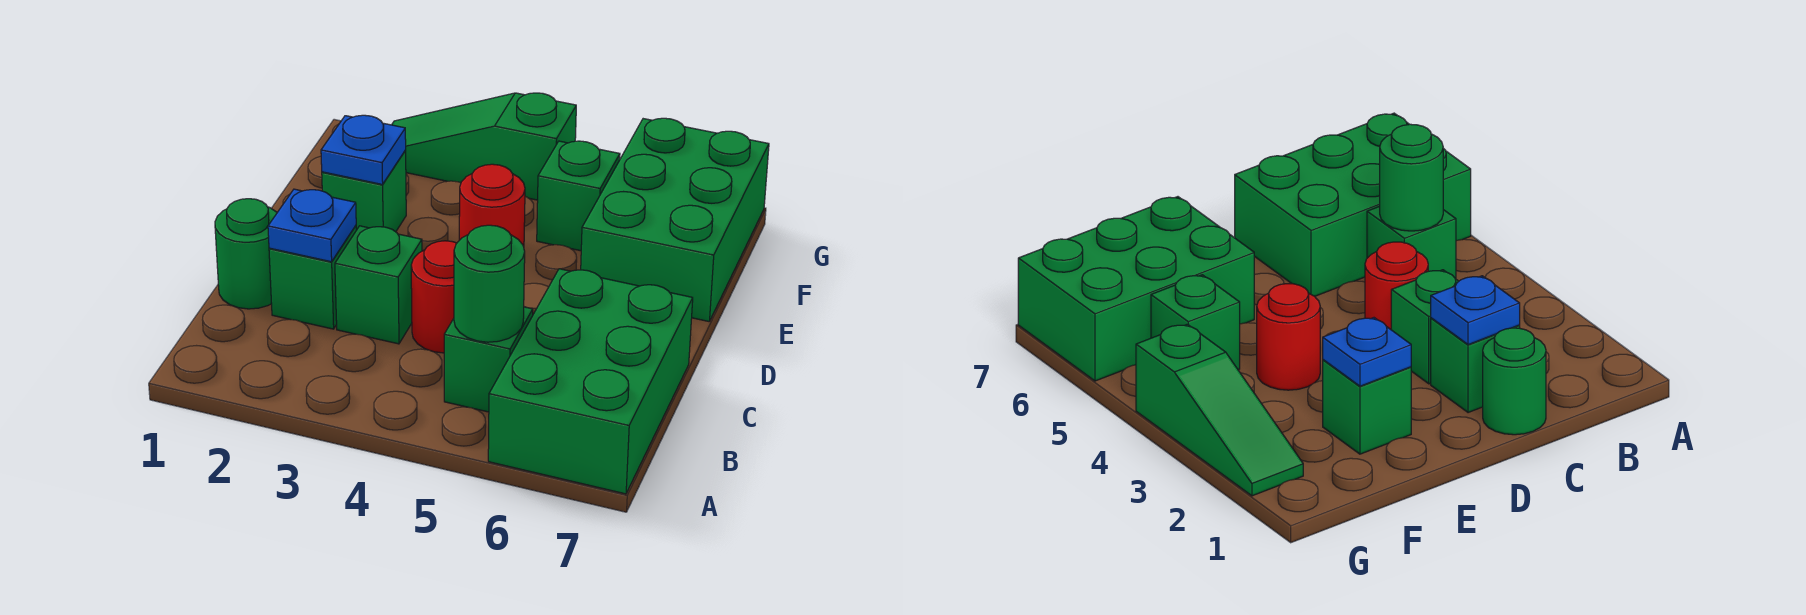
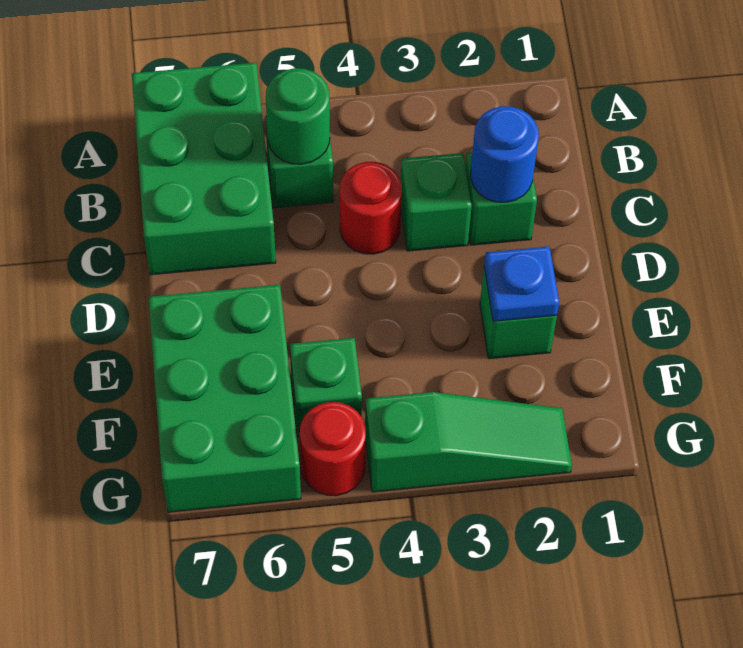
green 1x1 round brick [215,199,277,309] -> none
blue 1x1 plate [268,189,356,262] -> blue 1x1 round brick [471,106,539,202]
red 1x1 round brick [459,164,525,247] -> red 1x1 round brick moved to [300,402,366,496]

